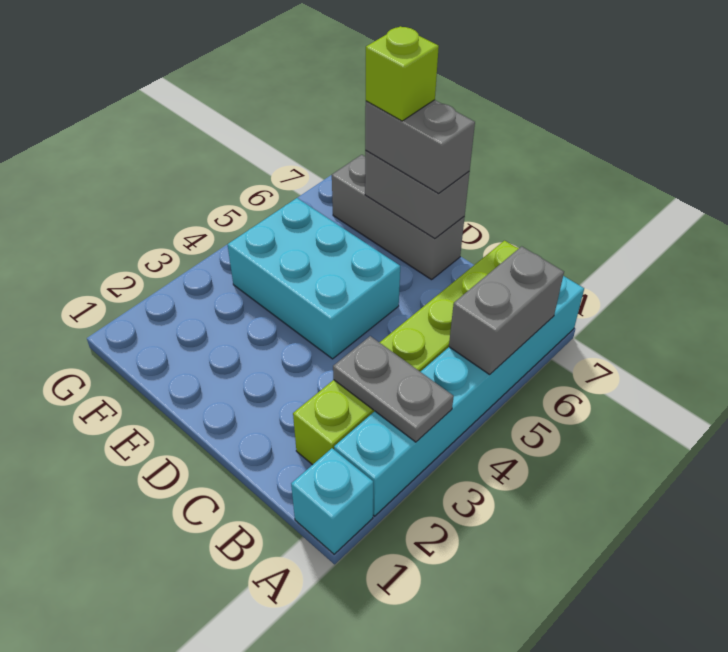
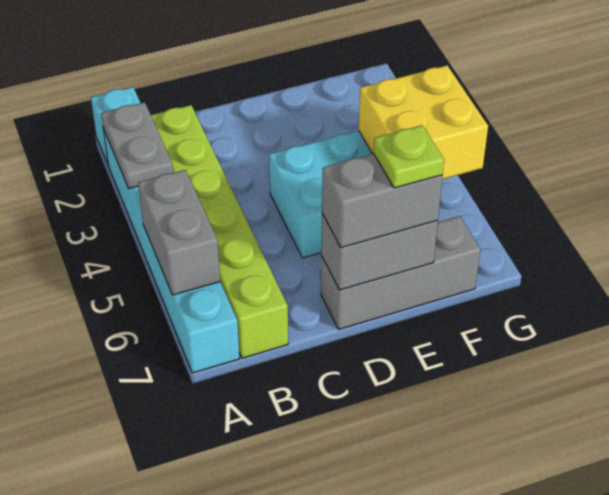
grey 1x2 plate [333,336,454,442] -> grey 1x2 plate turned to [101,102,173,189]
lime 1x1 brick [366,26,439,121] -> lime 1x1 plate [374,125,444,188]
none -> yellow 2x2 brick [359,66,488,179]

